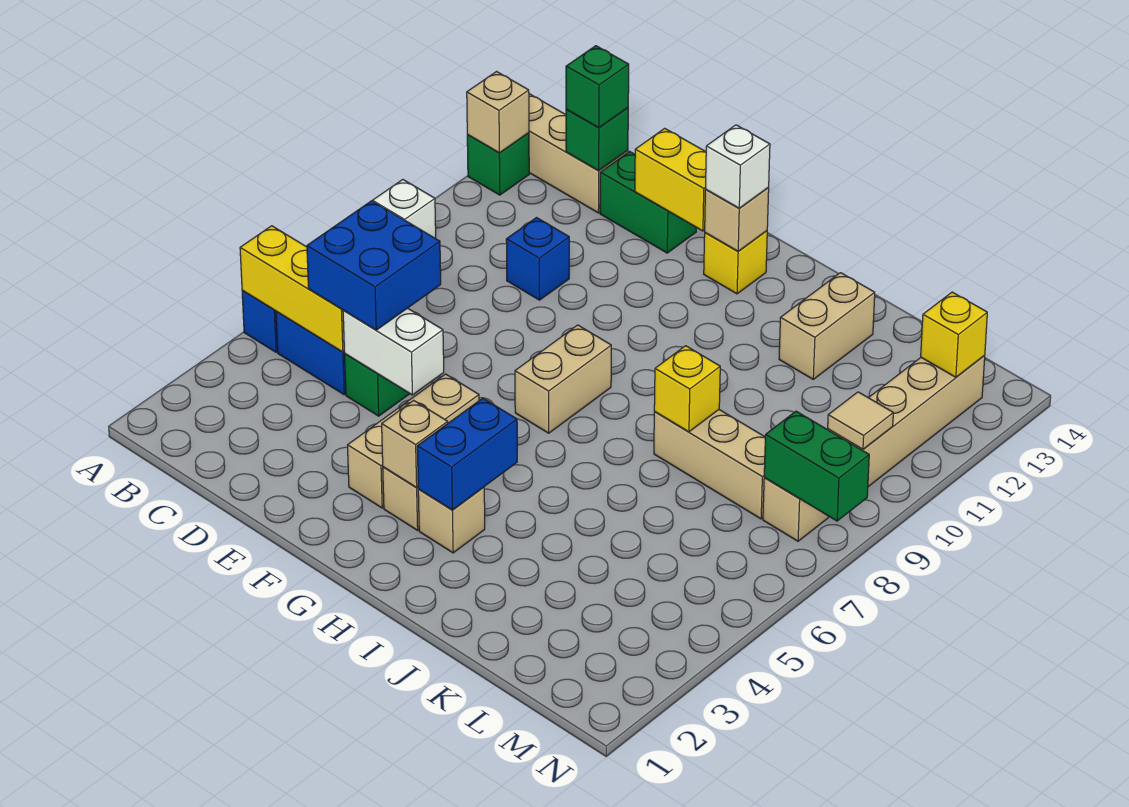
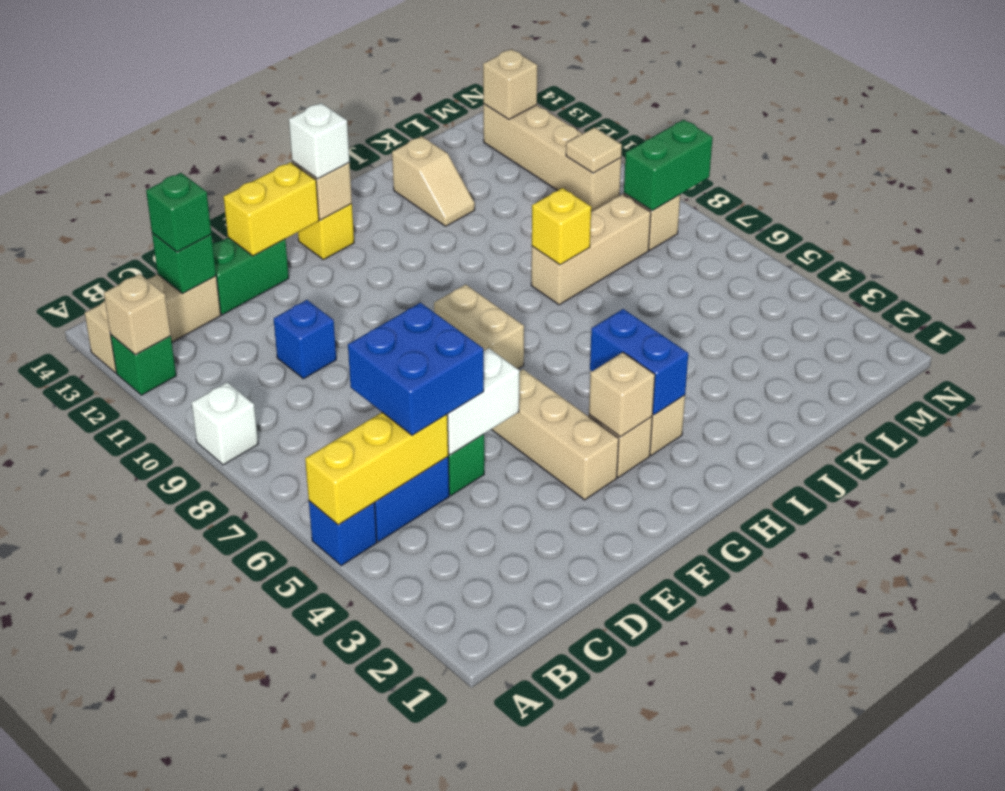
tan 1x2 brick [779,273,875,379] -> tan 1x2 slope [392,136,475,226]
yellow 1x1 brick [921,292,987,377] -> tan 1x1 brick [483,49,537,119]

